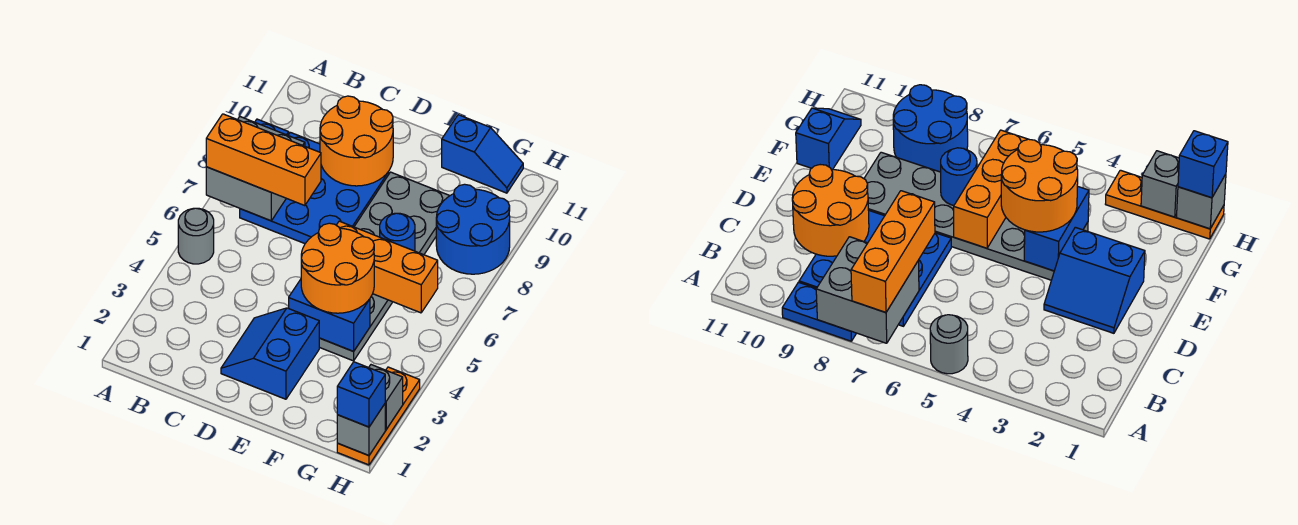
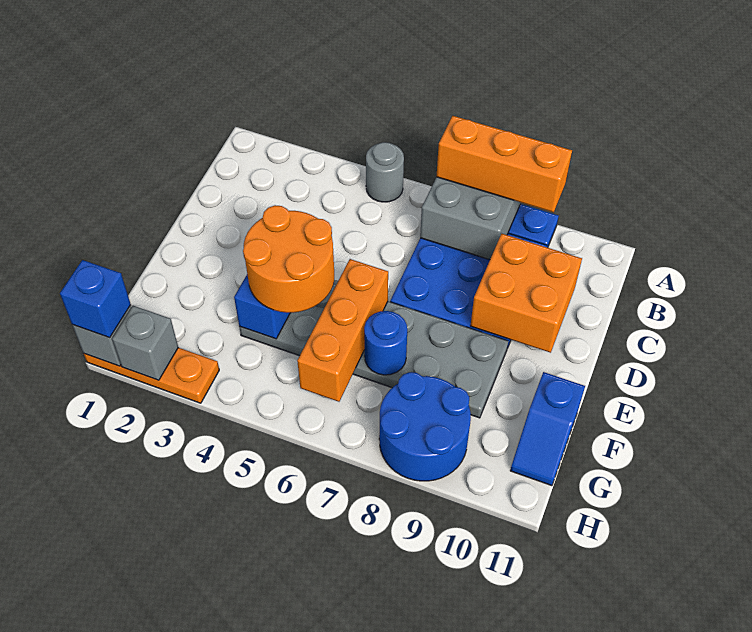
orange 1x3 brick [206,114,321,206] -> orange 1x3 brick turned to [436,116,572,212]
orange 2x2 round brick [320,96,393,186] -> orange 2x2 brick [470,234,582,353]
blue 2x2 slope [221,308,319,399] -> none

